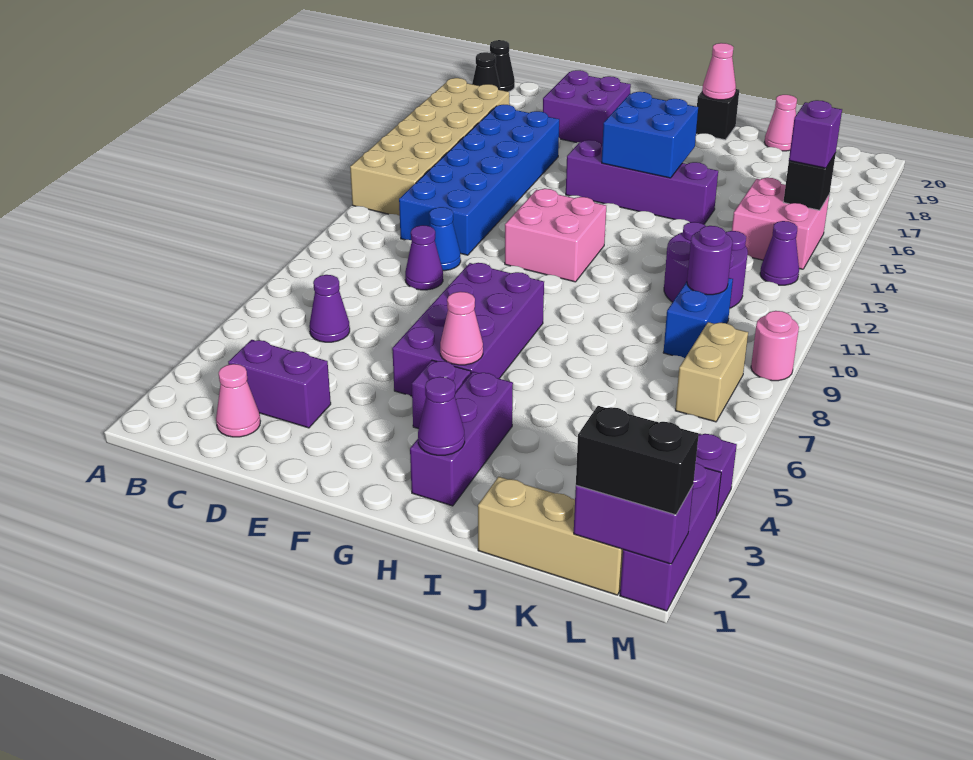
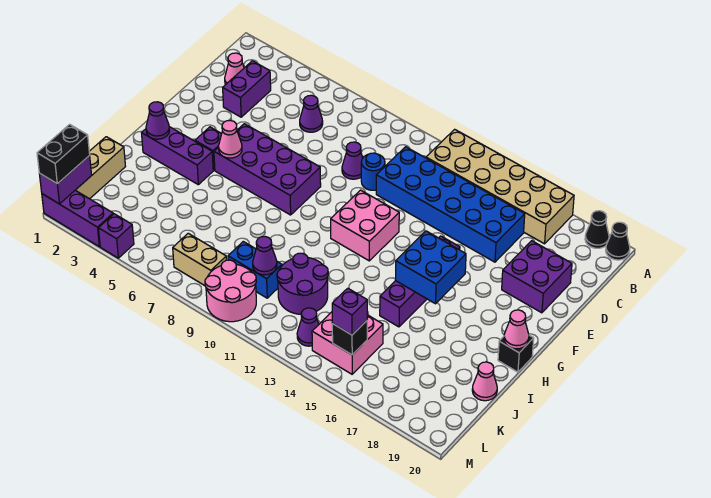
blue 1x1 cone [429,207,461,271] -> blue 1x1 round brick [361,153,385,190]
purple 1x1 round brick [687,226,733,295] -> purple 1x1 cone [253,237,277,275]
pink 1x1 round brick [751,311,799,381] -> pink 2x2 round brick [205,260,256,322]

